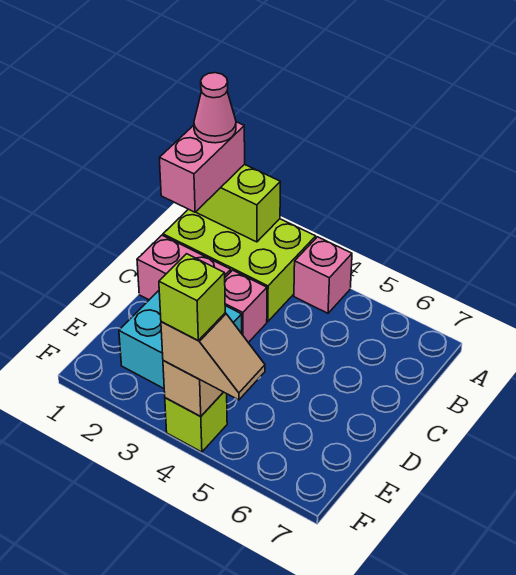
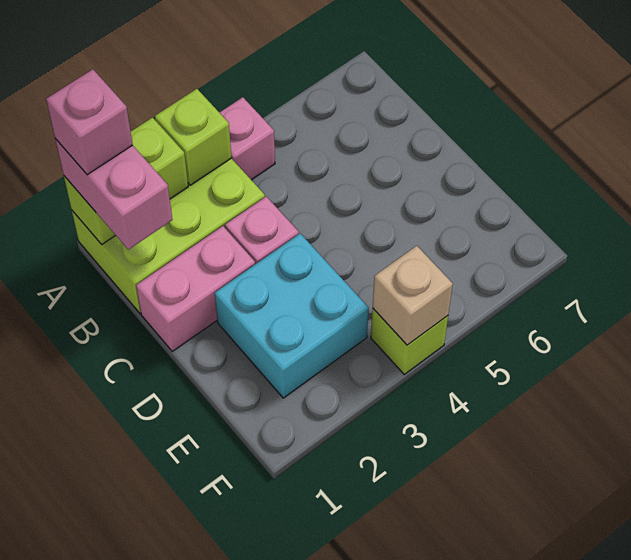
pink 1x1 cone [194,73,236,143] -> pink 1x1 brick [46,69,133,175]
tan 1x2 slope [161,313,265,400] -> none
lime 1x1 brick [159,254,225,340] -> lime 1x1 brick moved to [155,89,231,185]

